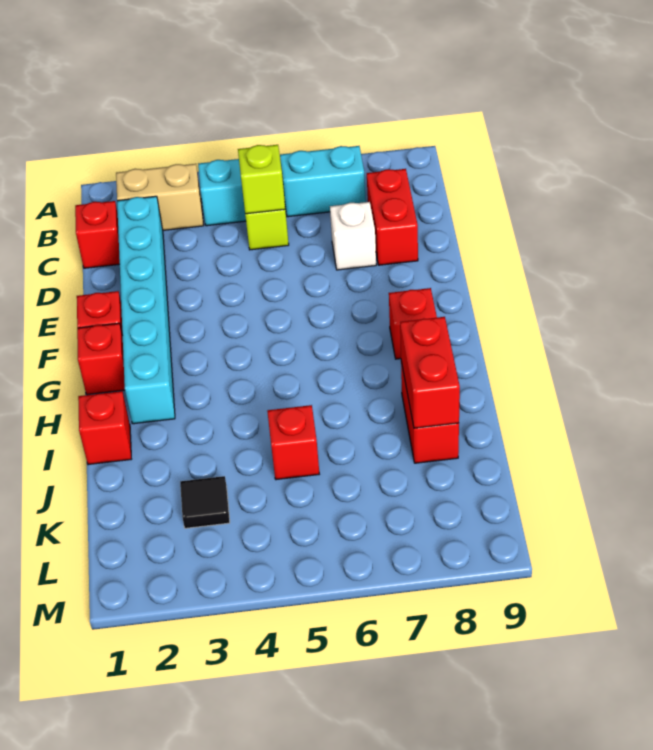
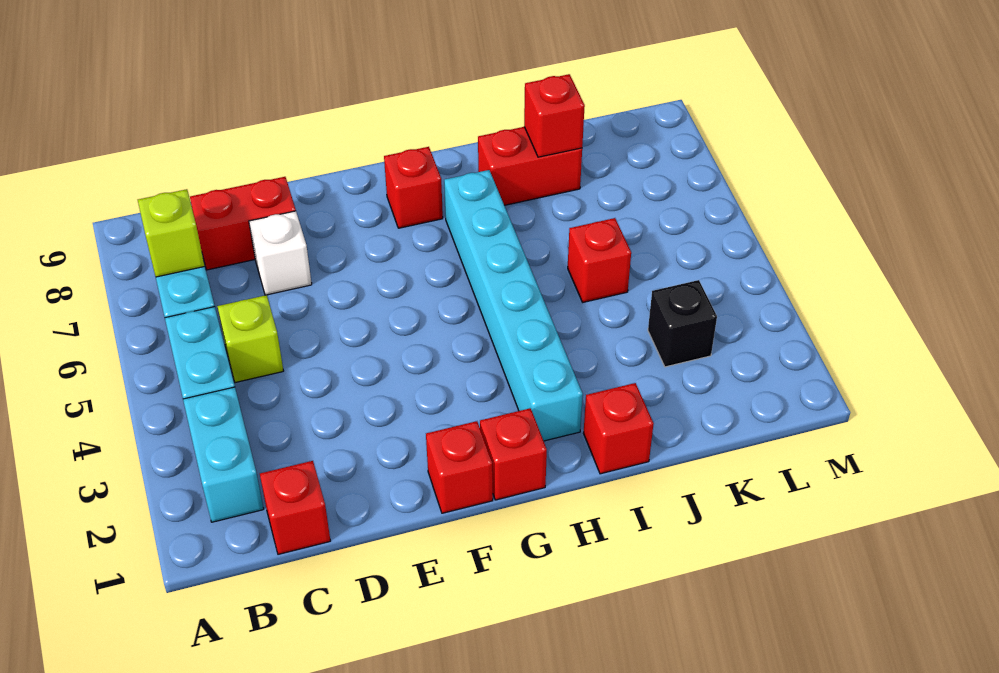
tan 1x2 brick [116,164,204,230] -> cyan 1x2 brick [183,387,264,522]
cyan 1x6 brick [117,196,175,424] -> cyan 1x6 brick turned to [444,170,583,441]
lime 1x1 brick [238,145,285,214] -> lime 1x1 brick moved to [138,189,205,277]
red 1x2 brick [400,317,460,428] -> red 1x1 brick [524,74,585,157]
black 1x1 tile [180,476,230,528] -> black 1x1 brick [648,280,717,367]

